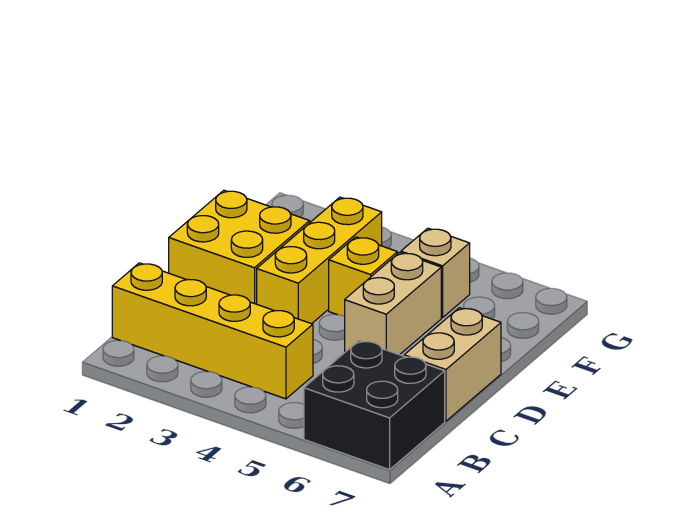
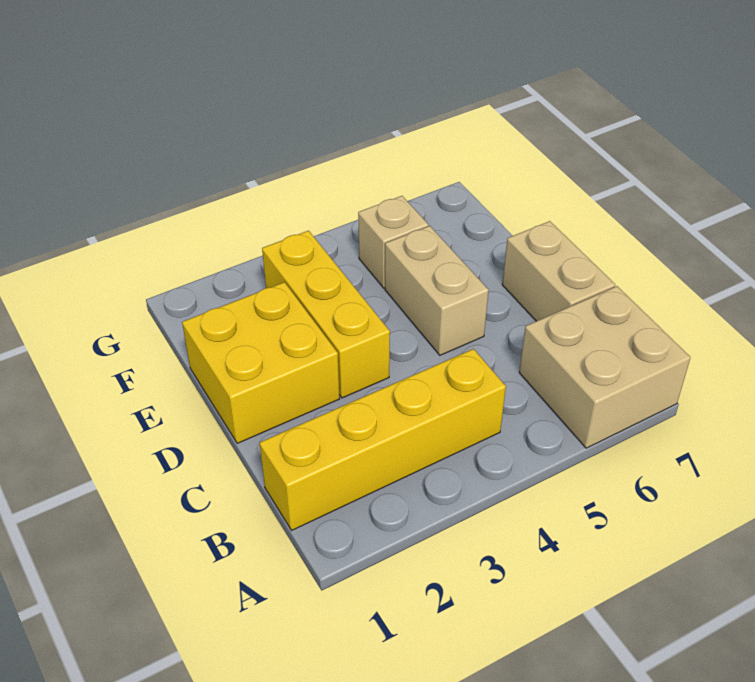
black 2x2 brick [304,341,445,470] -> tan 2x2 brick [519,286,691,448]
yellow 1x1 brick [329,237,397,316] -> none

